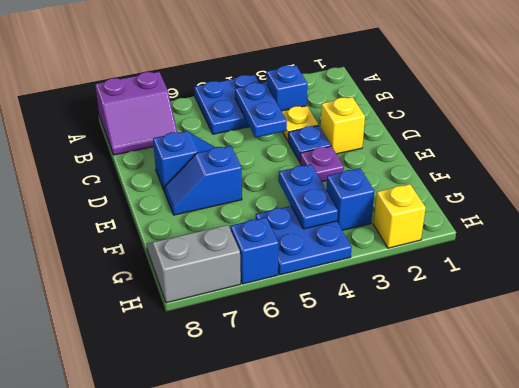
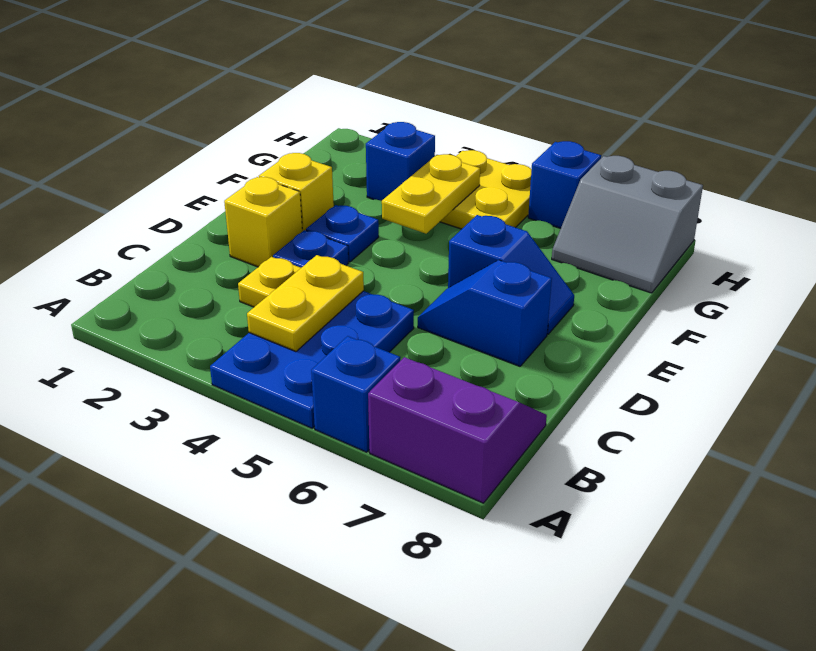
blue 2x2 plate [194,75,259,134] -> blue 2x3 plate [210,291,414,428]
blue 1x1 brick [266,66,307,111] -> blue 1x1 brick moved to [311,336,400,452]
blue 1x2 plate [235,82,287,137] -> yellow 1x2 plate [247,255,364,352]
purple 1x1 plate [300,146,344,182] -> blue 1x1 plate [306,205,379,262]
blue 1x2 plate [279,164,338,229] -> yellow 1x2 plate [382,154,480,234]
blue 2x2 plate [256,206,352,275] -> yellow 2x2 plate [440,150,532,229]
yellow 1x1 brick [374,184,426,248] -> yellow 1x1 brick moved to [259,153,334,231]

